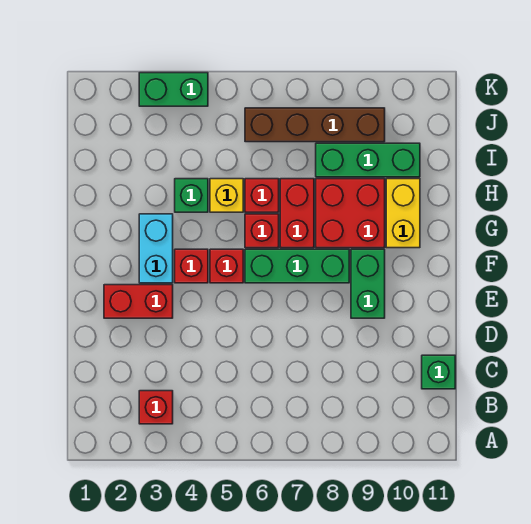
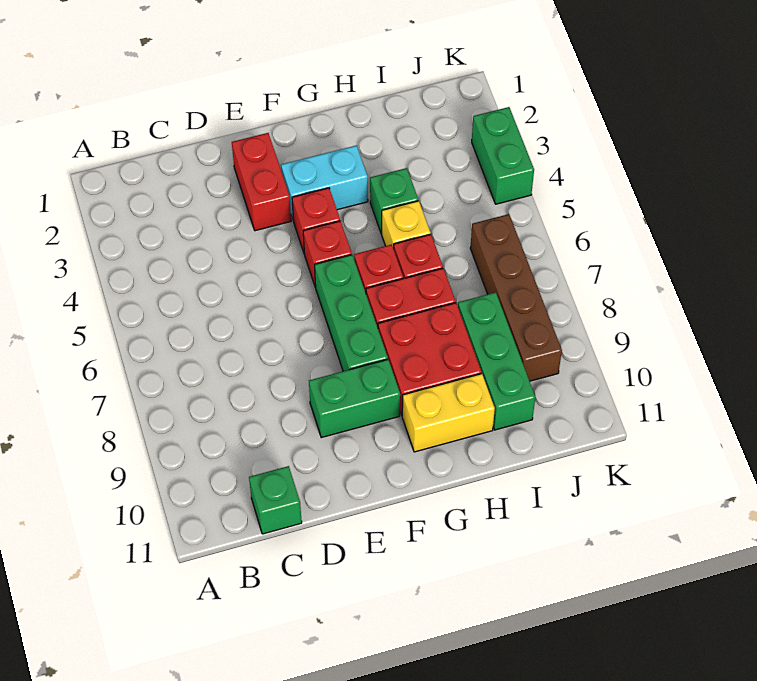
red 1x1 brick [139,391,173,424] -> none

